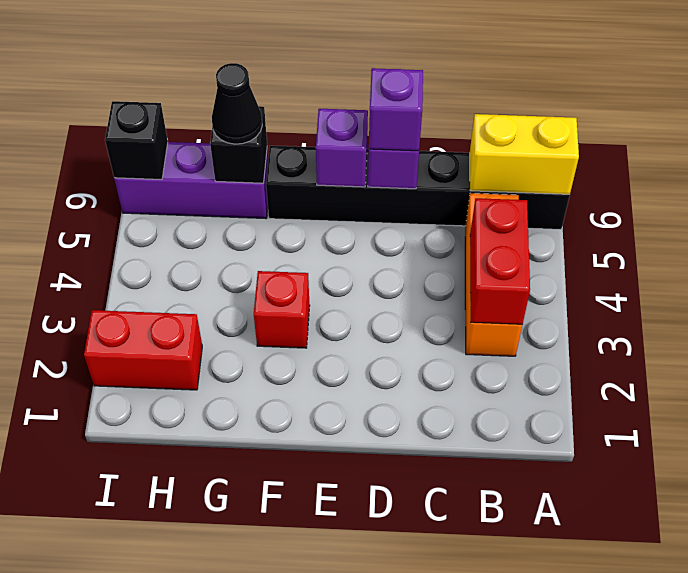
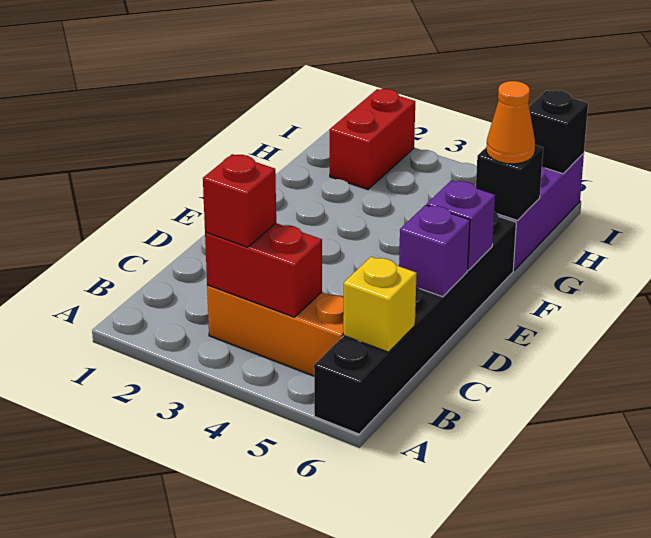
yellow 1x2 brick [470,114,579,194] -> yellow 1x1 brick [343,257,417,352]
purple 1x1 brick [369,68,423,151] -> none
red 1x1 brick [254,271,310,348] -> red 1x1 brick moved to [203,154,276,247]
black 1x1 cone [212,63,262,144] -> orange 1x1 cone [486,81,535,164]

